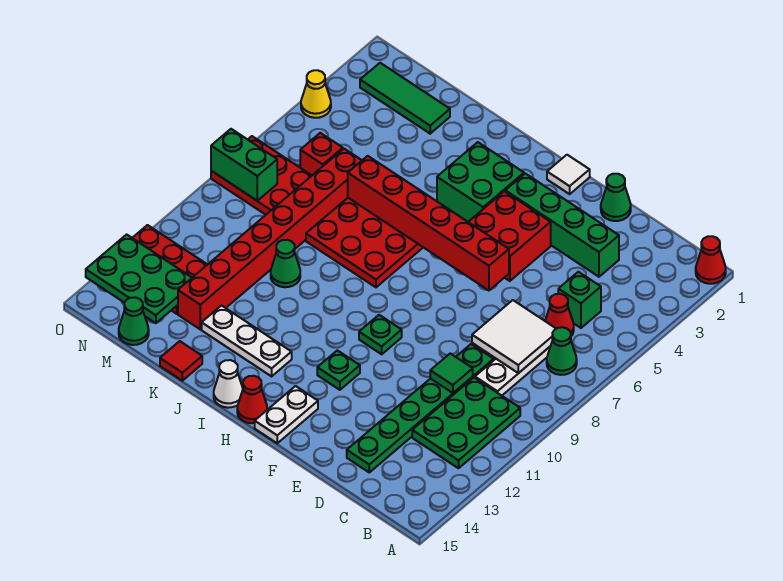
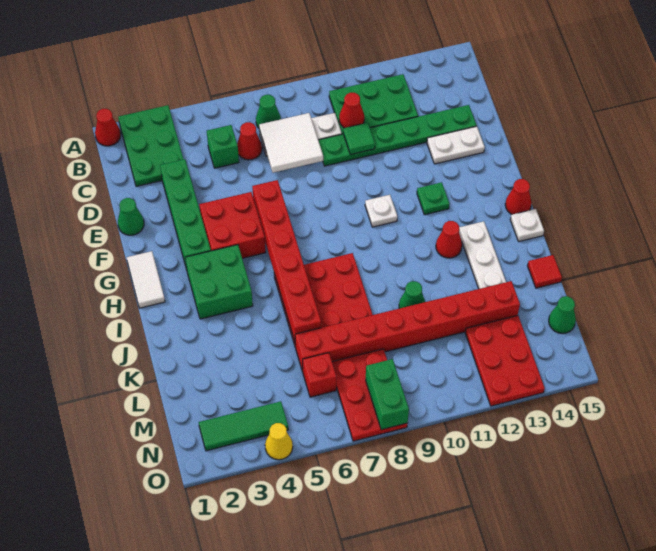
none -> red 1x1 cone [339,93,364,128]
white 1x1 tile [547,155,590,194] -> white 1x2 tile [127,251,165,308]
green 1x1 plate [359,315,402,354] -> white 1x1 plate [365,195,397,227]
white 1x2 plate [255,386,318,443] -> white 1x2 plate moved to [427,126,485,164]
none -> red 1x1 cone [436,221,462,258]
white 1x1 cone [214,360,243,408] -> white 1x1 plate [510,209,544,241]
green 1x3 tile [360,63,450,134] -> green 1x3 tile turned to [199,401,288,451]
green 2x3 plate [86,235,192,323] -> green 2x3 plate moved to [118,105,183,187]

